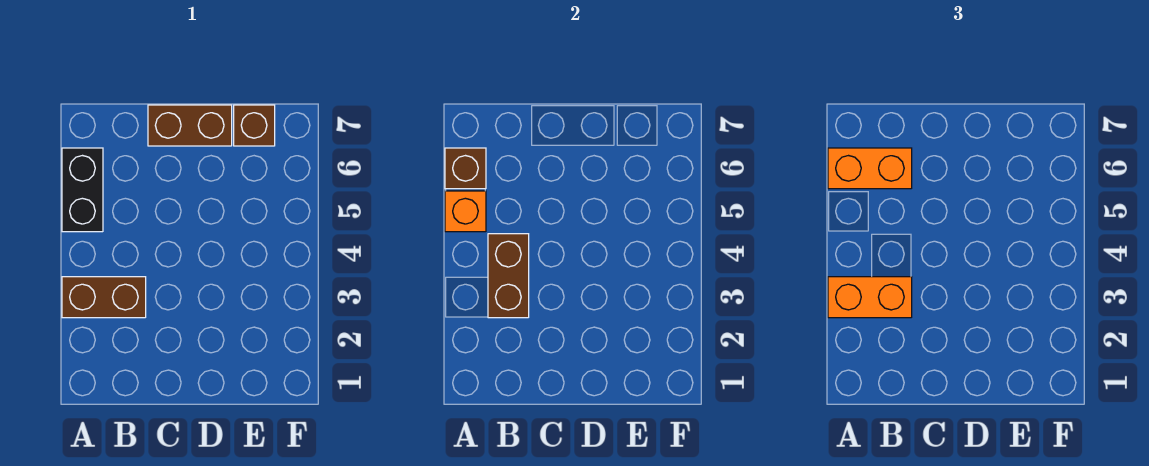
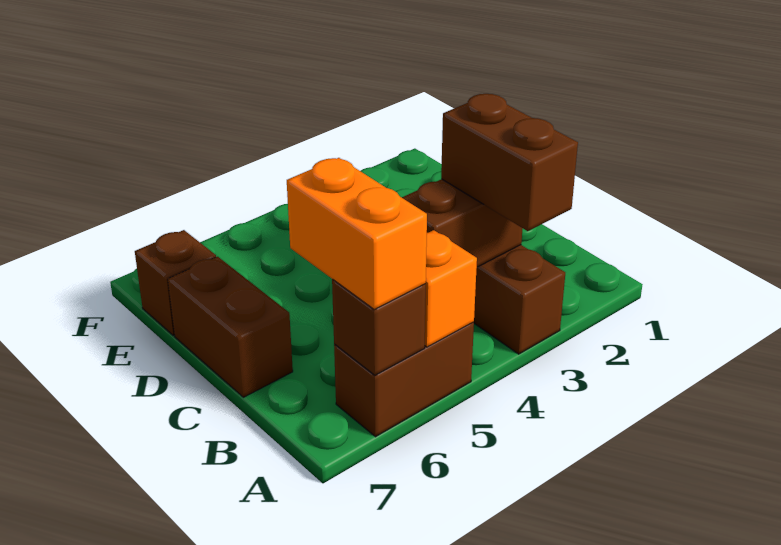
orange 1x2 brick [828,277,912,318] -> brown 1x2 brick [441,94,578,231]
black 1x2 brick [62,148,103,232] -> brown 1x2 brick [334,322,474,437]

